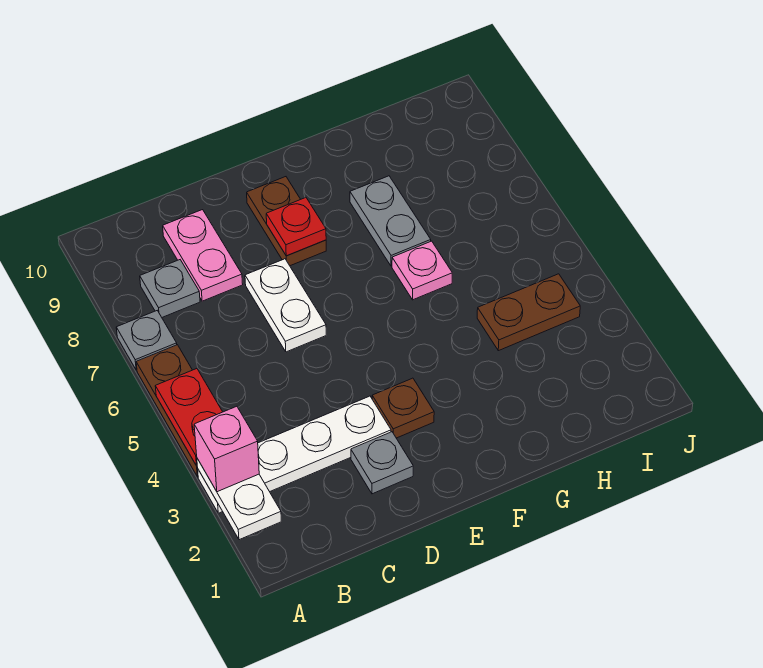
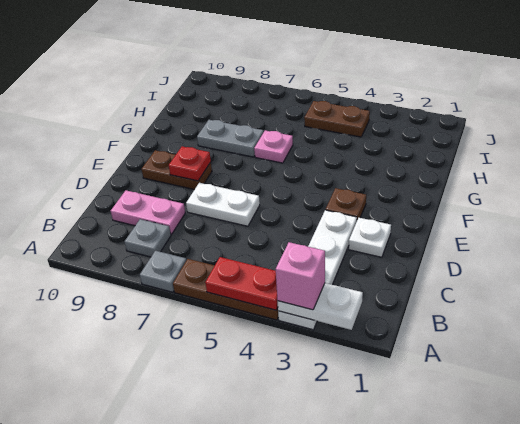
grey 1x1 plate [351,432,413,494] -> white 1x1 plate [349,218,391,257]
brown 1x2 plate [477,274,580,351] -> brown 1x2 plate turned to [304,101,370,137]

